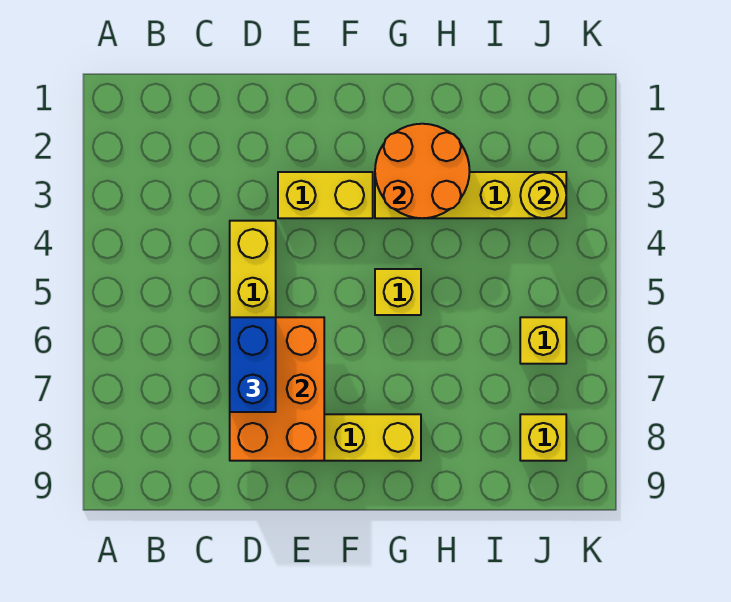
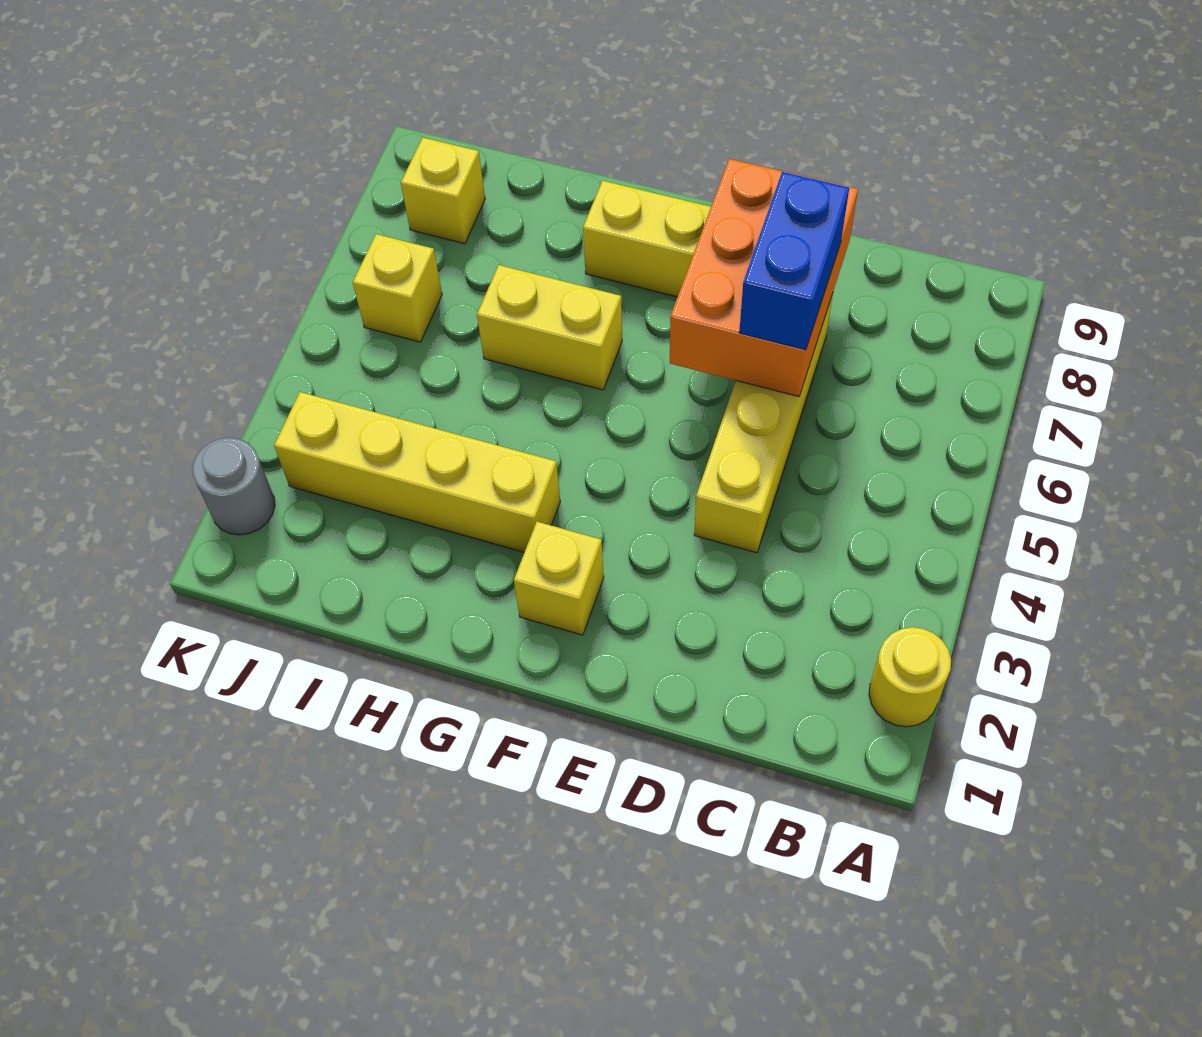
yellow 1x2 brick [278,172,373,218] -> yellow 1x2 brick moved to [477,265,622,390]
orange 2x2 round brick [375,124,470,218] -> none
yellow 1x1 brick [375,269,421,315] -> yellow 1x1 brick moved to [514,522,604,635]
yellow 1x1 round brick [520,172,566,218] -> yellow 1x1 round brick moved to [869,627,951,727]
none -> grey 1x1 round brick [192,438,275,535]

